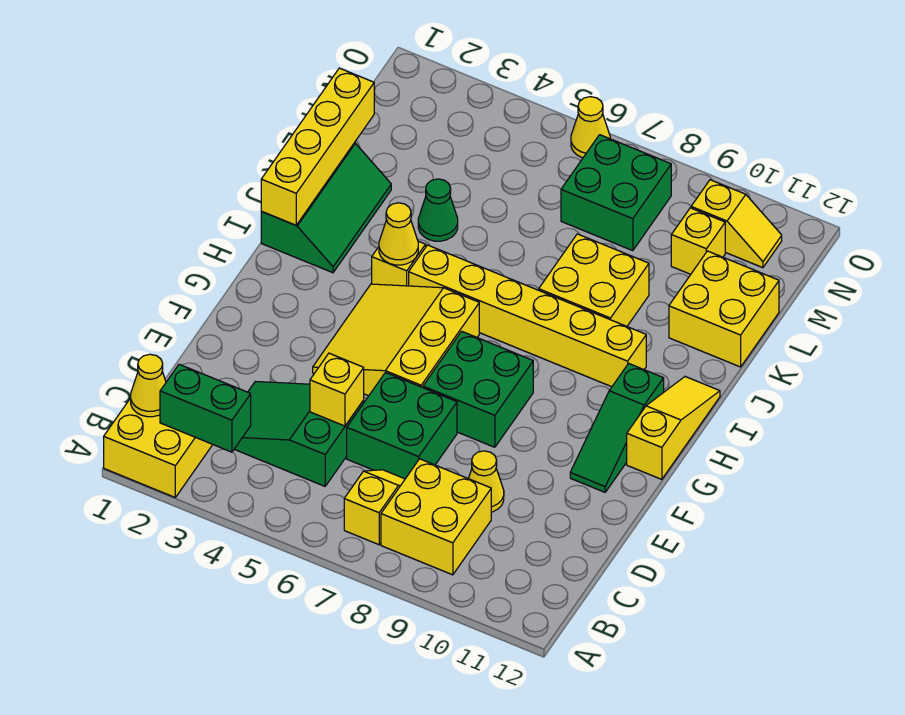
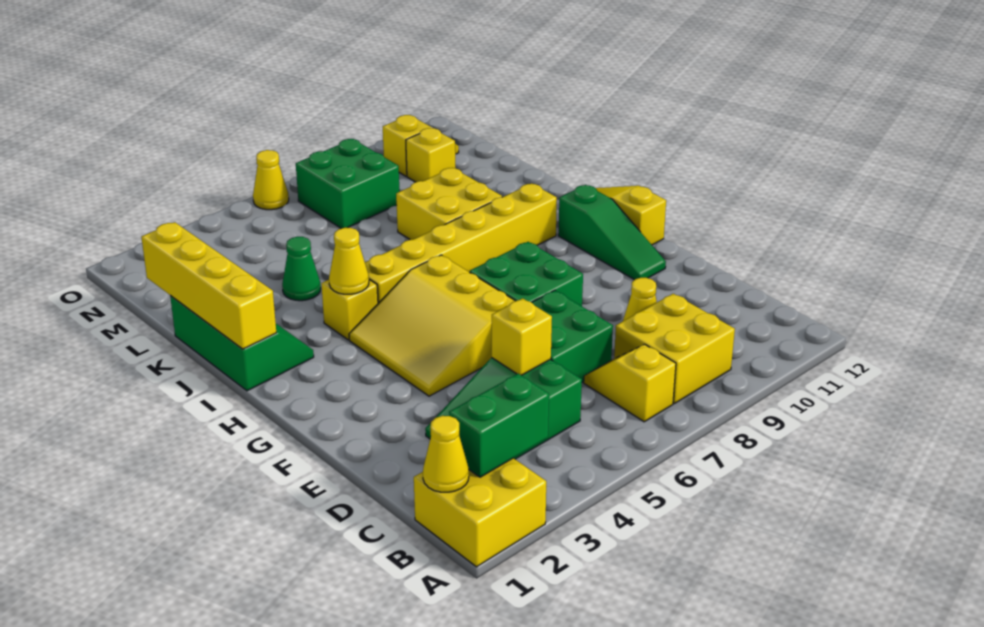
yellow 2x2 brick [669,251,779,367] -> none

